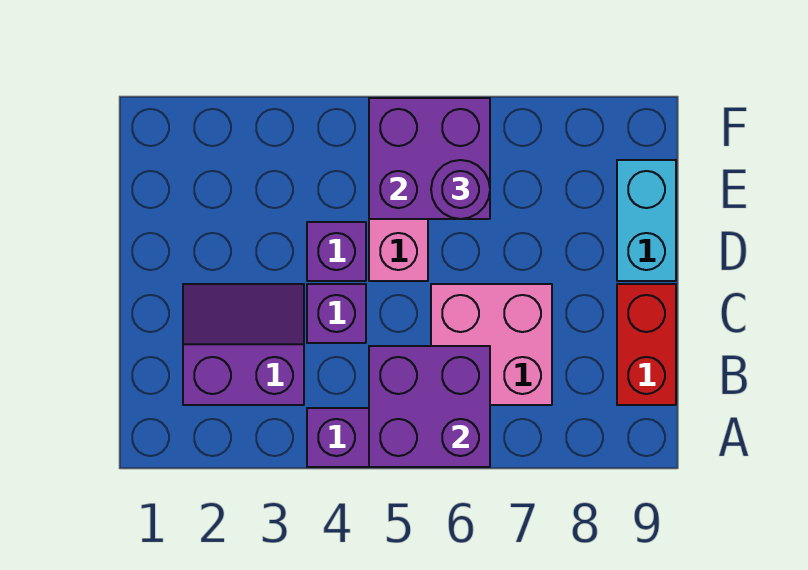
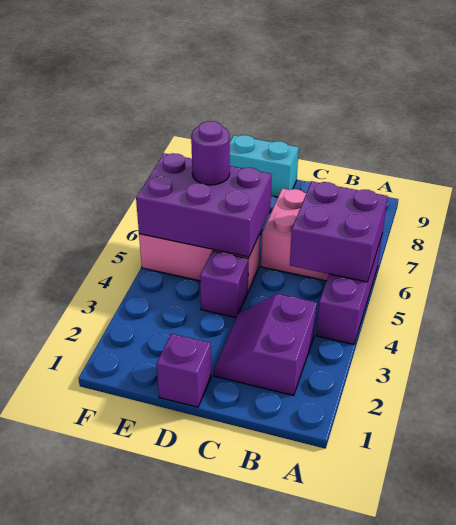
red 1x2 brick [617,284,676,405] -> none
purple 1x1 brick [307,284,366,343] -> purple 1x1 brick moved to [157,334,211,407]
purple 2x2 brick [369,98,490,219] -> purple 2x3 brick [136,153,272,257]

